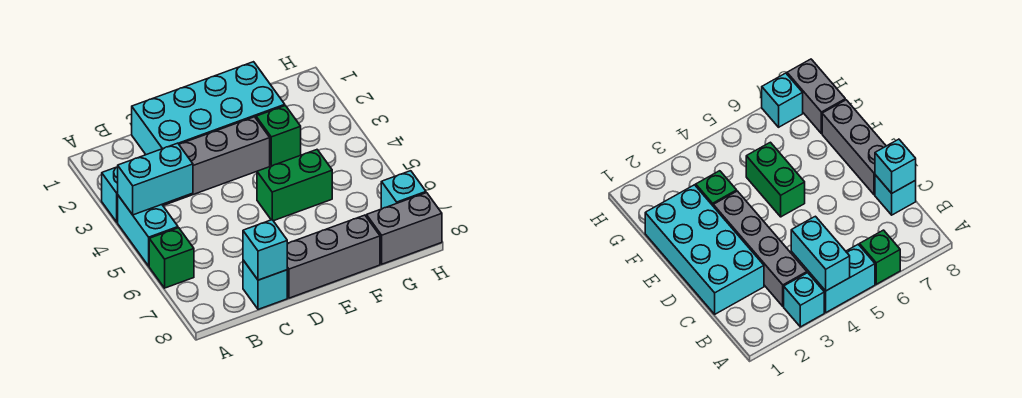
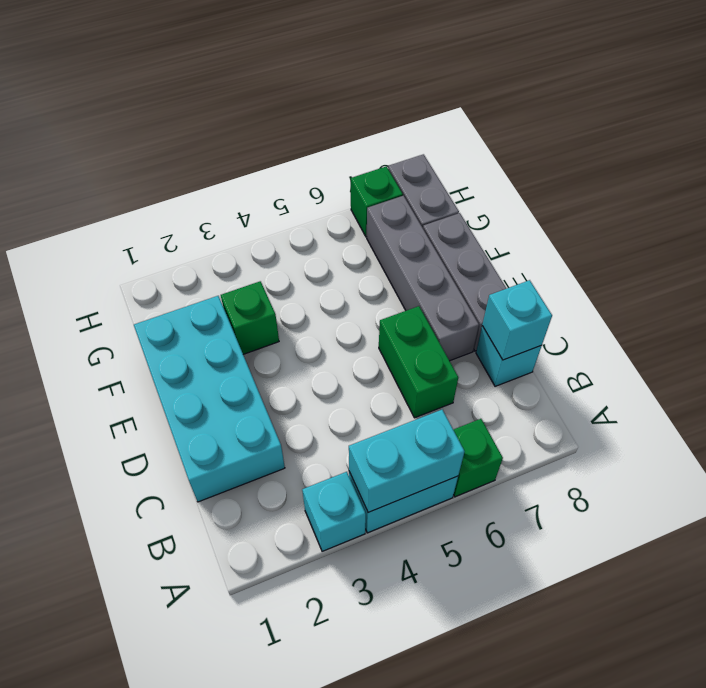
cyan 1x2 brick [118,143,193,215] -> cyan 1x2 brick turned to [349,410,465,512]
grey 1x4 brick [162,117,270,205] -> grey 1x4 brick moved to [367,196,479,361]
green 1x2 brick [257,150,332,221] -> green 1x2 brick moved to [379,306,458,418]
cyan 1x1 brick [381,171,426,209] -> green 1x1 brick [351,166,403,237]

